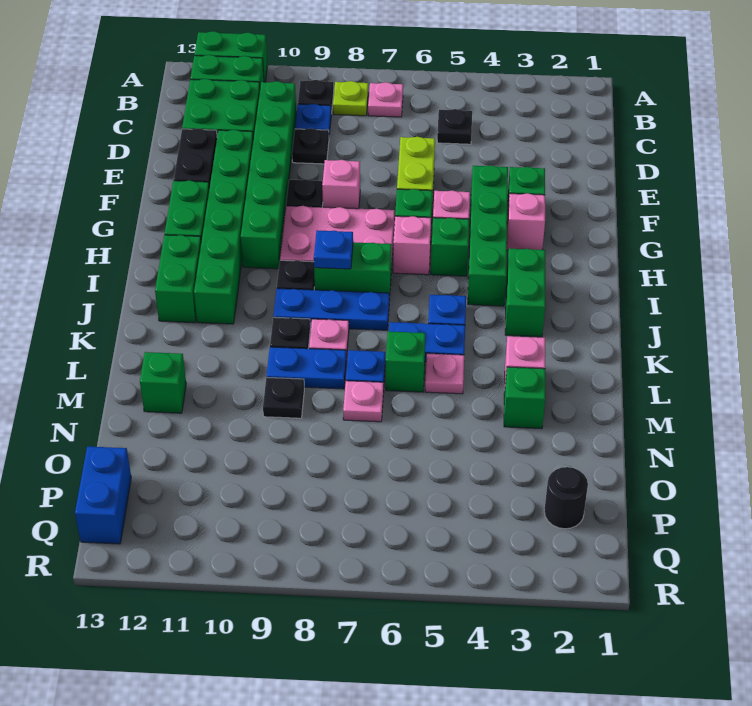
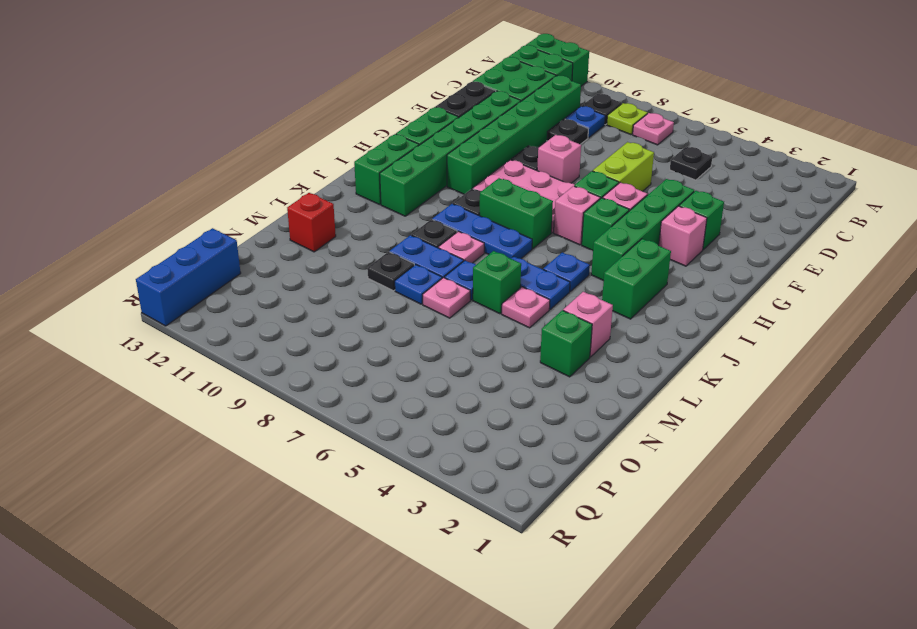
blue 1x1 plate [314,230,353,269] -> blue 1x1 plate moved to [395,265,442,304]
green 1x1 brick [140,352,186,413] -> red 1x1 brick [287,193,336,252]
black 1x1 round brick [544,467,588,529] -> none
blue 1x2 brick [75,446,131,544] -> blue 1x3 brick [136,228,241,326]

